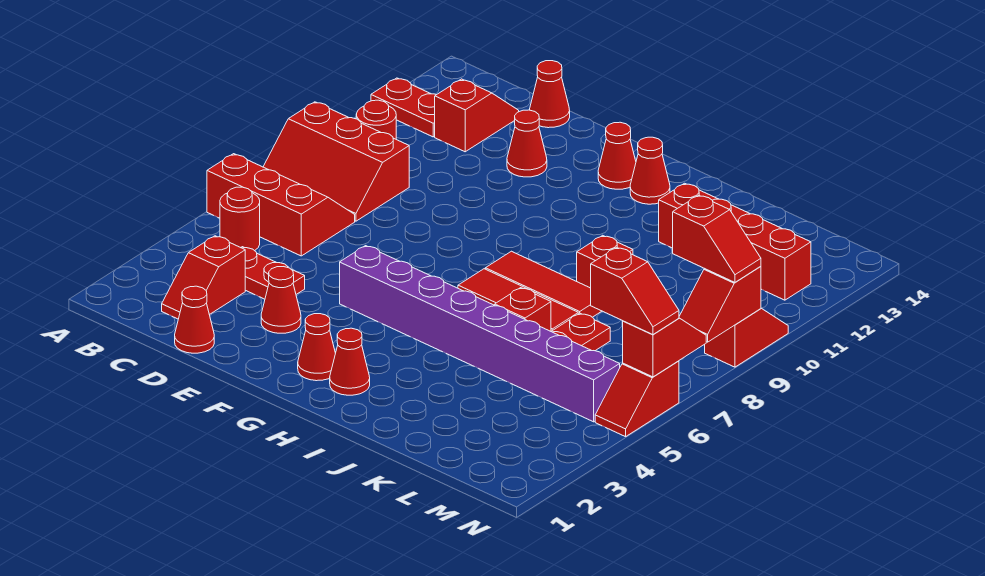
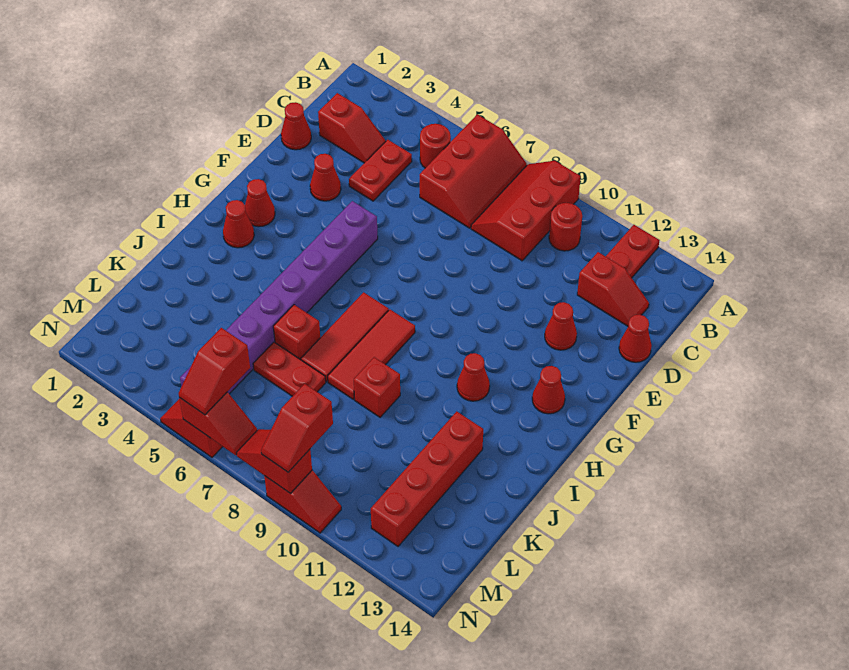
red 1x2 slope [162,236,245,319] -> red 1x2 slope turned to [318,93,386,163]
red 1x1 cone [630,137,670,204] -> red 1x1 cone moved to [457,353,490,401]

